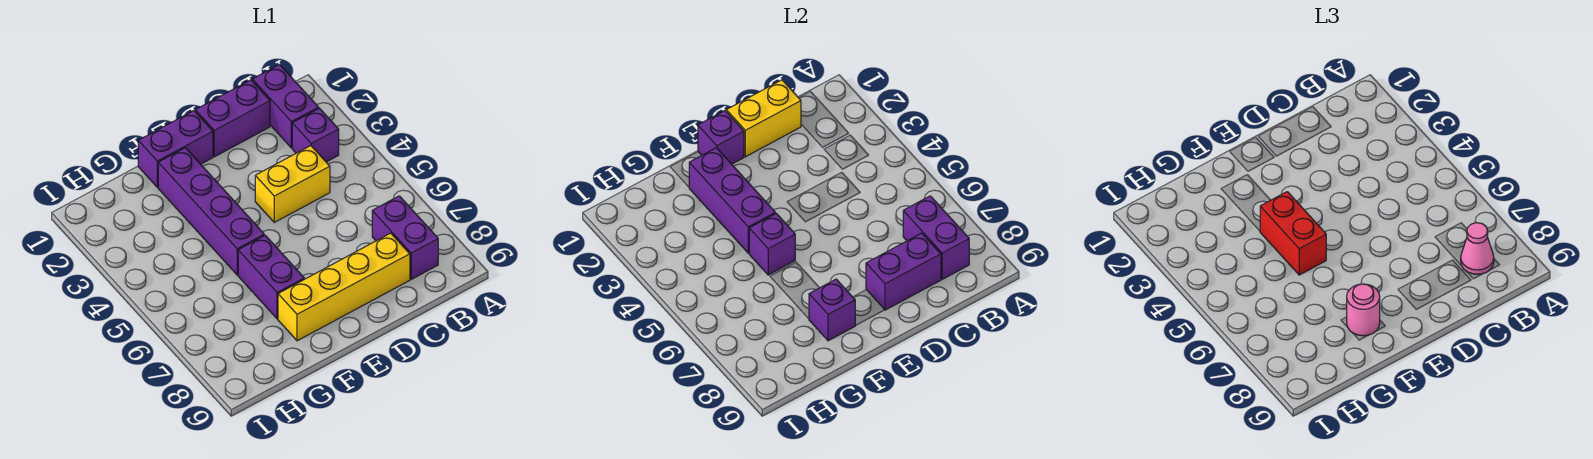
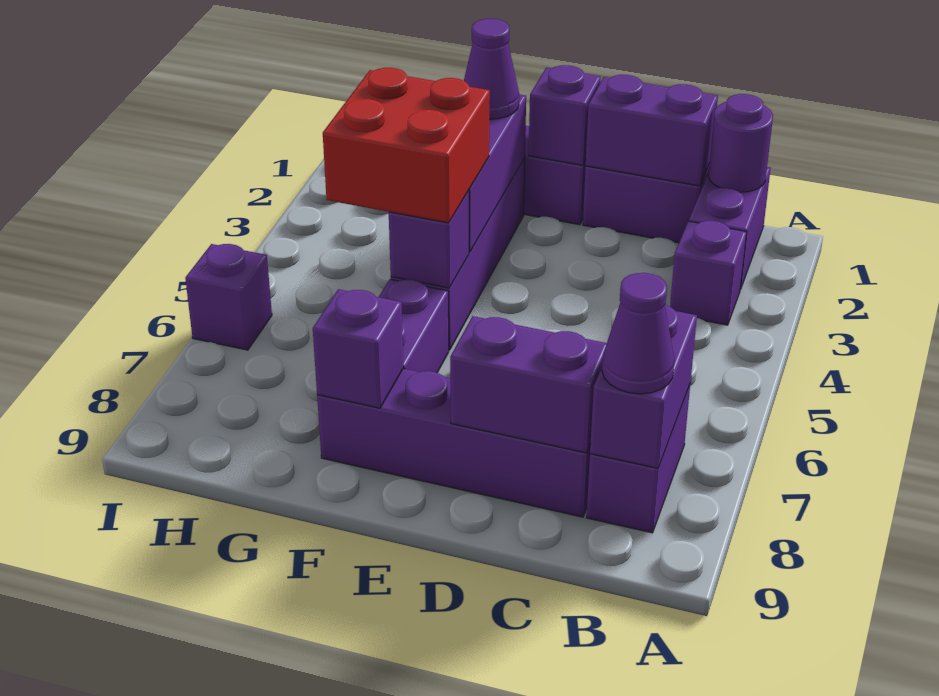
none -> purple 1x1 round brick [708,94,773,192]
pink 1x1 cone [1461,223,1494,274] -> purple 1x1 cone [602,273,674,394]
yellow 1x2 brick [726,80,801,157] -> purple 1x2 brick [586,75,718,186]
yellow 1x2 brick [255,146,330,222] -> none
yellow 1x4 brick [278,233,410,341] -> purple 1x4 brick [317,369,590,517]
none -> purple 1x1 cone [464,19,519,119]
red 1x2 brick [1260,192,1326,275] -> red 2x2 brick [323,68,490,223]
pink 1x1 round brick [1347,284,1380,336] -> none
none -> purple 1x1 brick [185,244,272,350]

